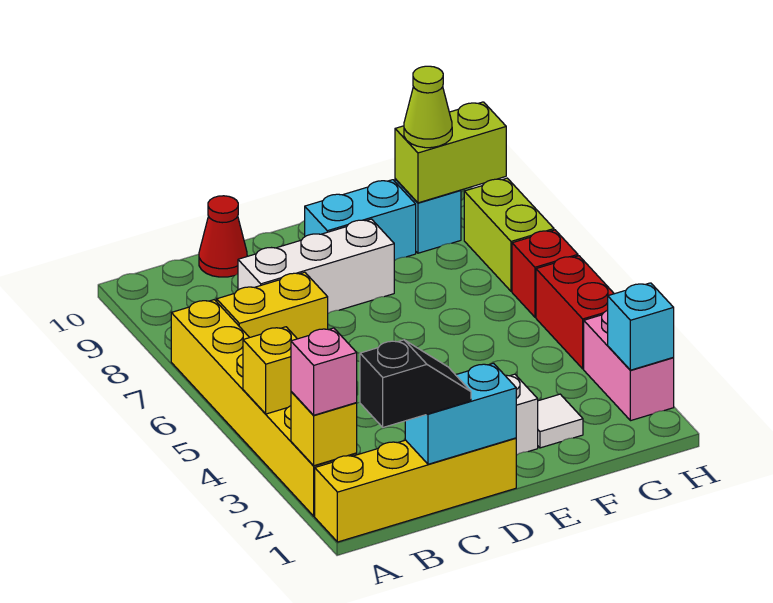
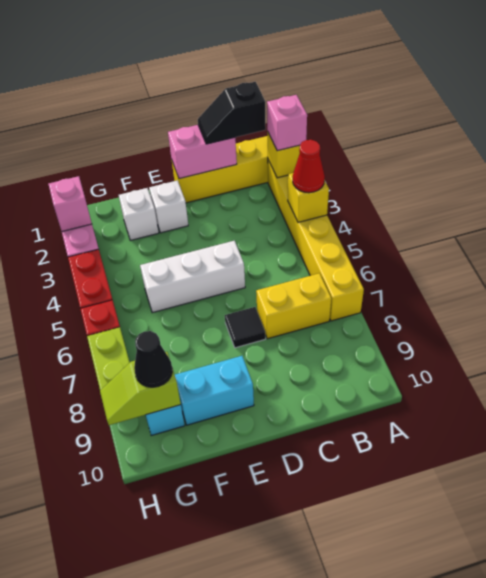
cyan 1x2 brick [405,363,516,464] -> pink 1x2 brick [168,125,237,179]
white 1x3 brick [238,219,394,313] -> white 1x3 brick moved to [140,241,245,313]
red 1x1 cone [199,196,247,277] -> red 1x1 cone moved to [293,140,325,193]
none -> black 1x1 tile [225,307,266,348]
white 1x1 tile [538,394,583,448] -> white 1x1 brick [119,188,159,240]
lime 1x2 brick [395,102,506,203] -> lime 1x2 slope [100,352,181,425]
lime 1x1 cone [404,66,452,148] -> black 1x1 cone [134,331,172,387]
cyan 1x1 brick [608,283,674,370] -> pink 1x1 brick [48,176,92,231]

